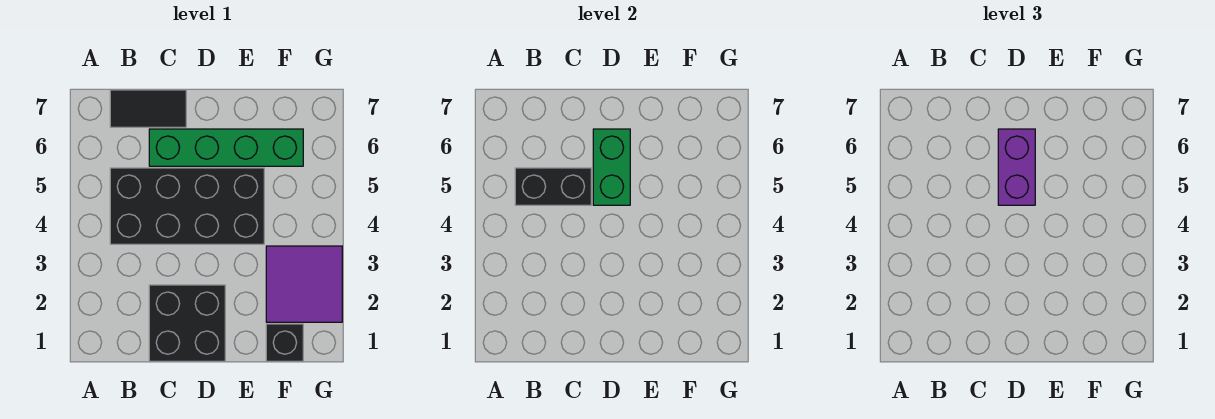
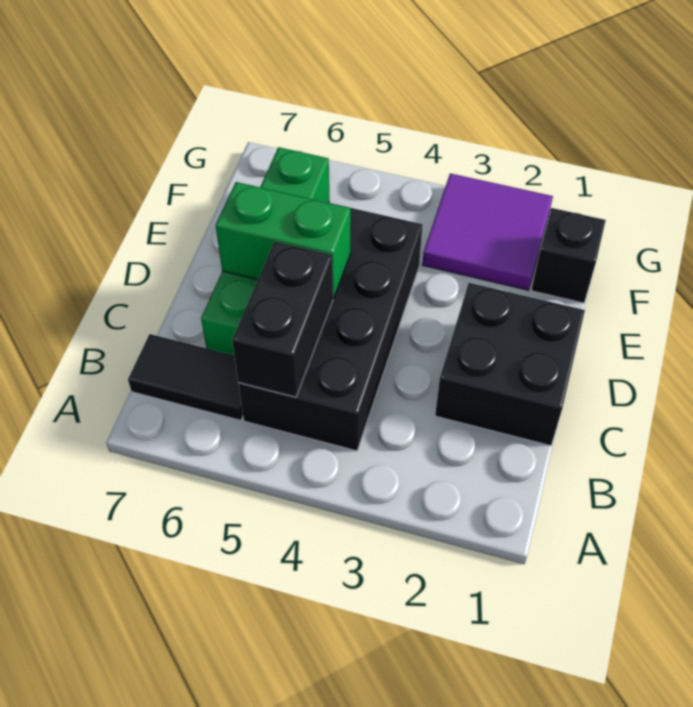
black 1x2 tile [110,90,186,127] -> black 1x2 tile turned to [128,334,243,420]
purple 1x2 brick [998,129,1035,205] -> none

